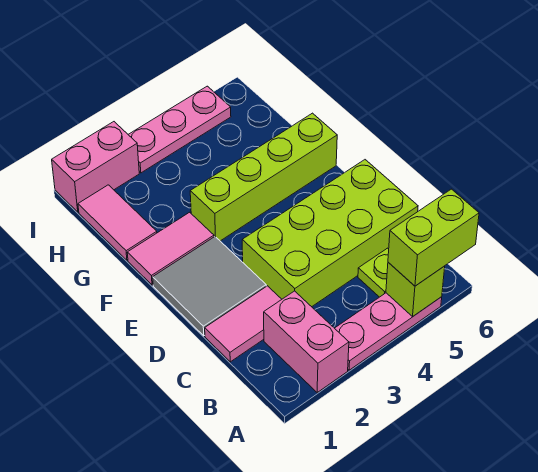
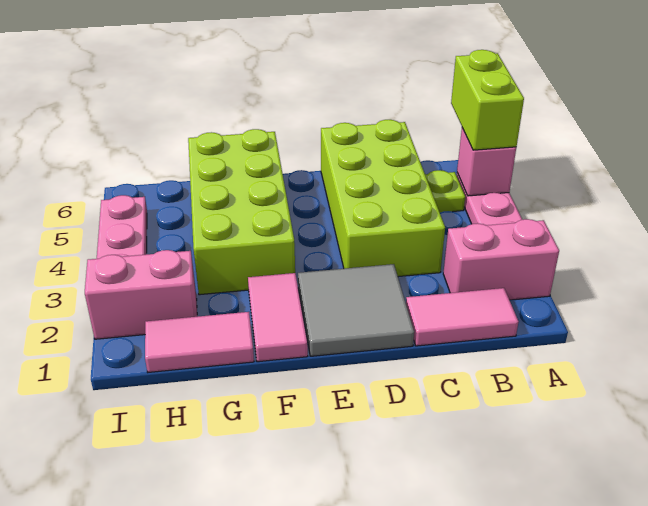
lime 1x1 brick [386,262,445,316] -> pink 1x1 brick [457,128,516,196]
pink 1x2 tile [205,286,282,362] -> pink 1x2 tile turned to [406,288,519,346]
lime 1x4 brick [190,113,337,241] -> lime 2x4 brick [188,129,295,295]
pink 1x2 brick [52,122,139,212] -> pink 1x2 brick turned to [85,250,197,339]

